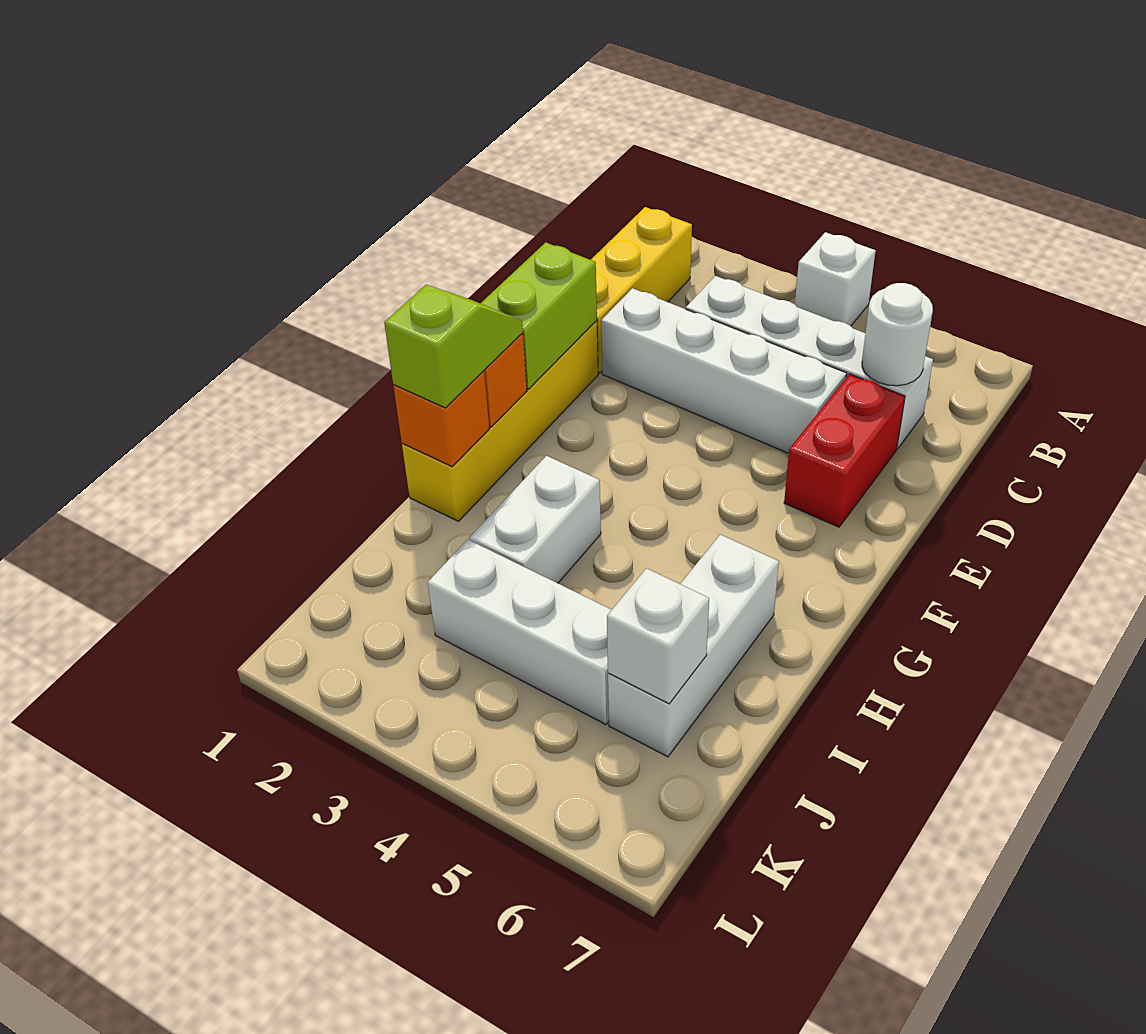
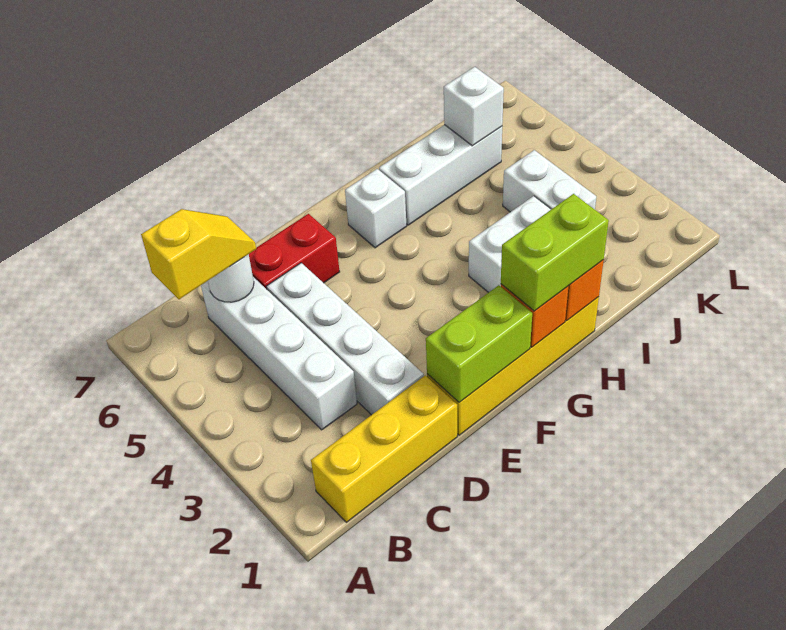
white 1x1 brick [795,232,875,326] -> white 1x1 brick moved to [345,169,407,248]
none -> yellow 1x2 slope [141,209,256,299]
lime 1x2 slope [384,285,523,408] -> lime 1x2 brick [501,194,609,311]
white 1x3 brick [428,540,611,724] -> white 1x2 brick [503,150,596,212]

